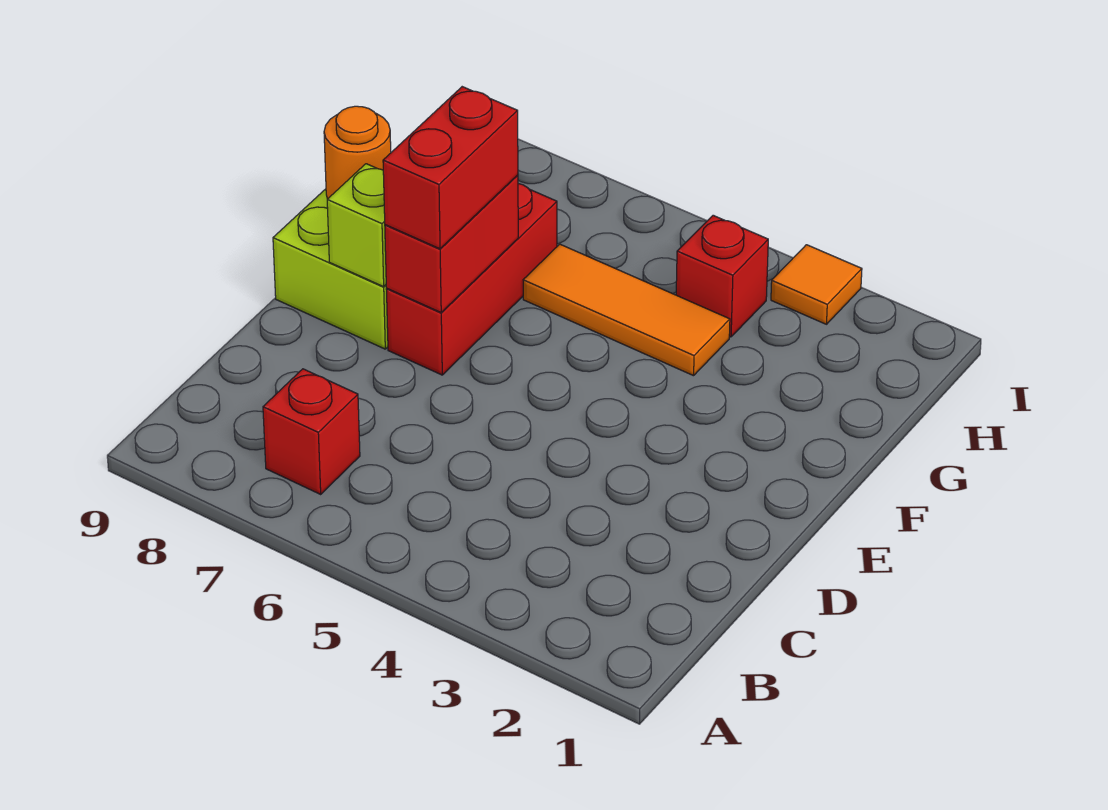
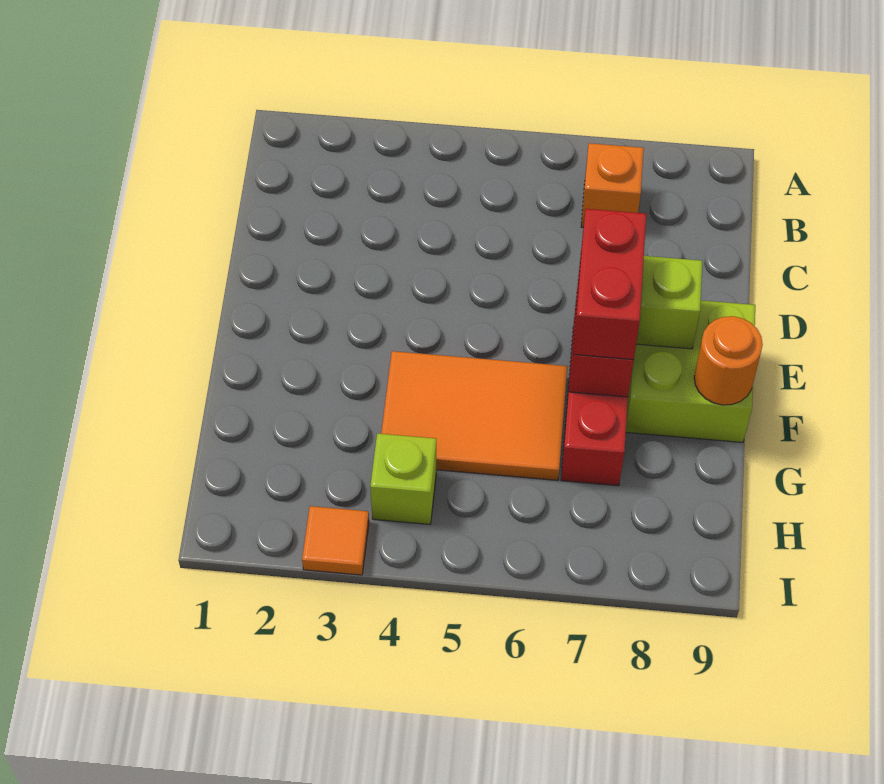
red 1x1 brick [263,369,360,494] -> orange 1x1 brick [581,143,644,228]
orange 1x3 tile [523,244,730,376] -> orange 2x3 tile [381,351,567,480]
red 1x1 brick [676,215,768,337] -> lime 1x1 brick [370,433,436,524]

